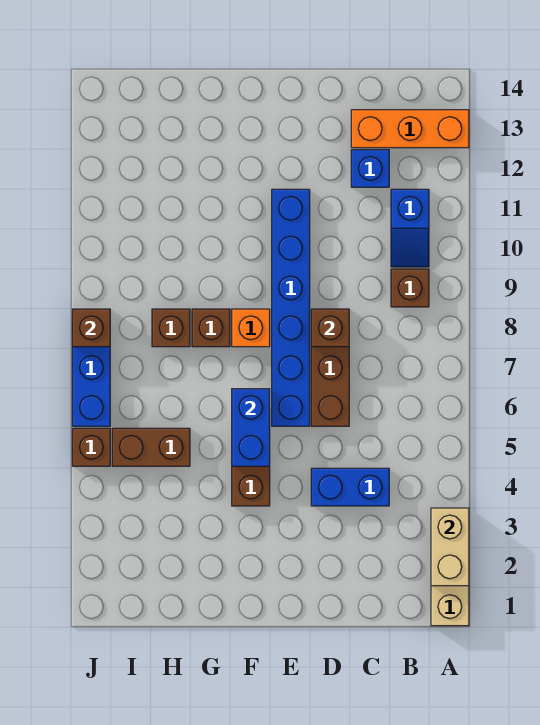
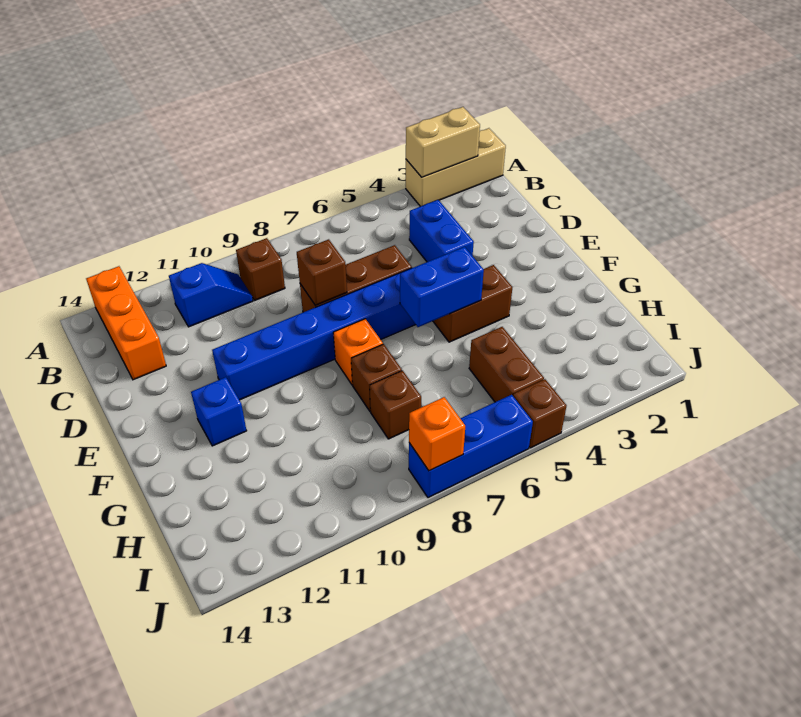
blue 1x1 brick [351,150,389,187] -> blue 1x1 brick moved to [191,377,247,446]
brown 1x1 brick [72,309,110,347] -> orange 1x1 brick [409,397,465,471]

